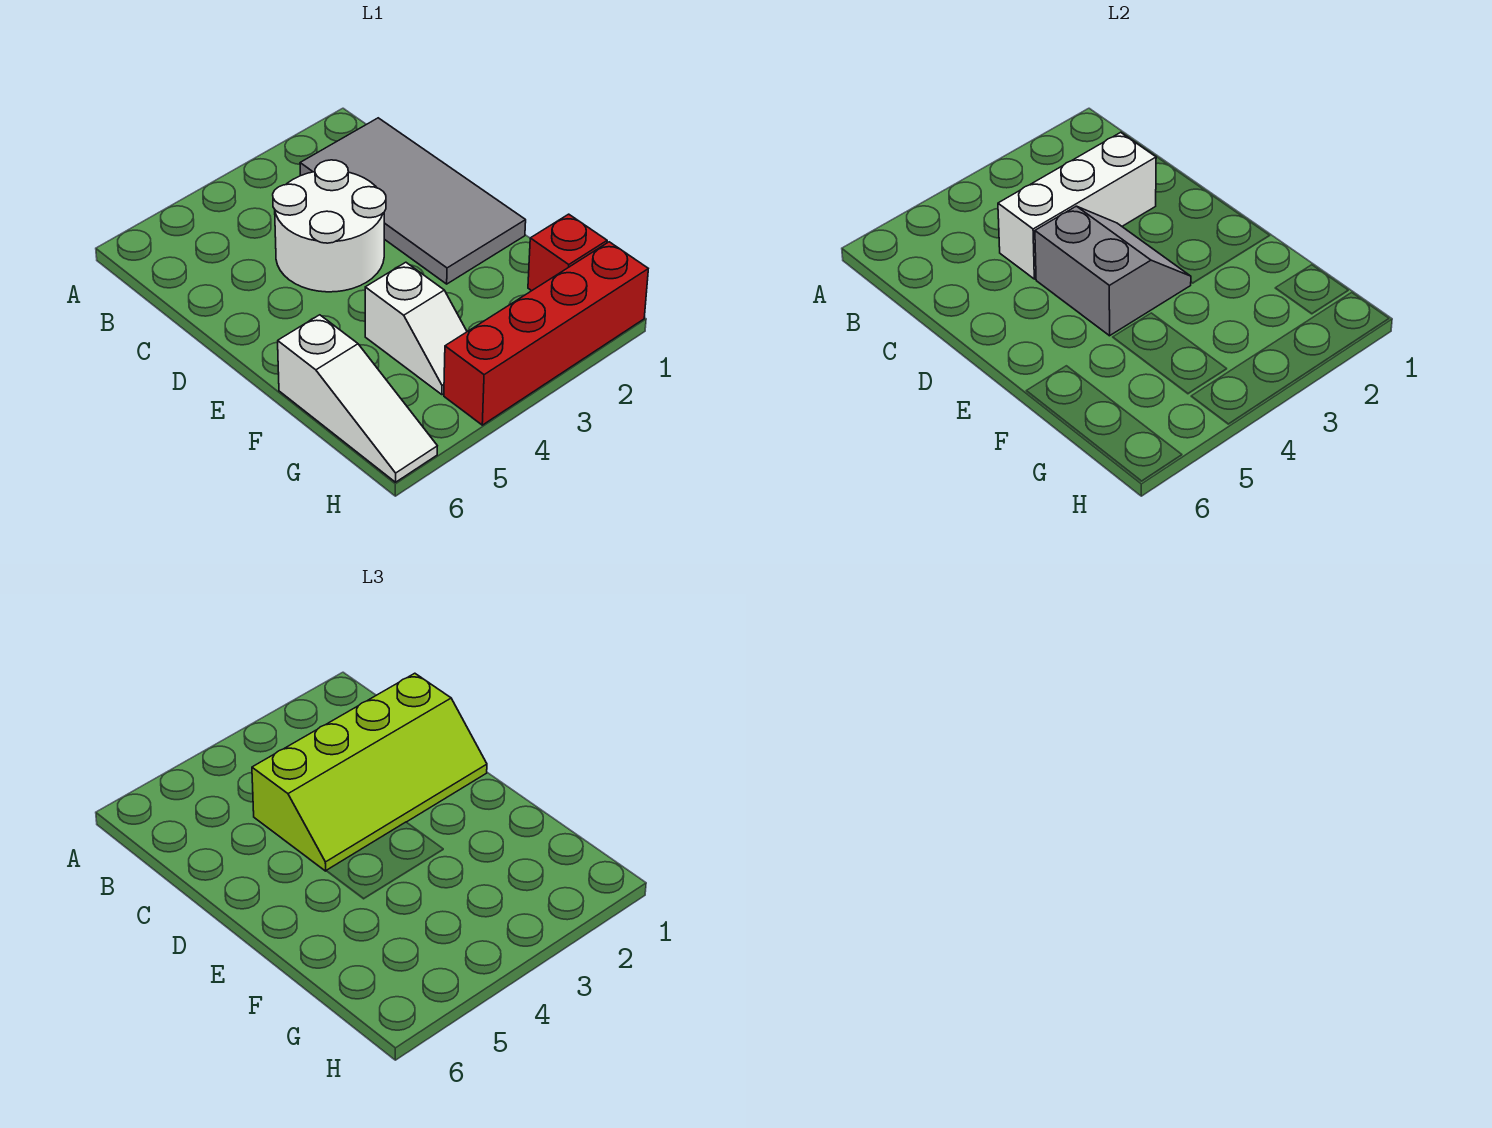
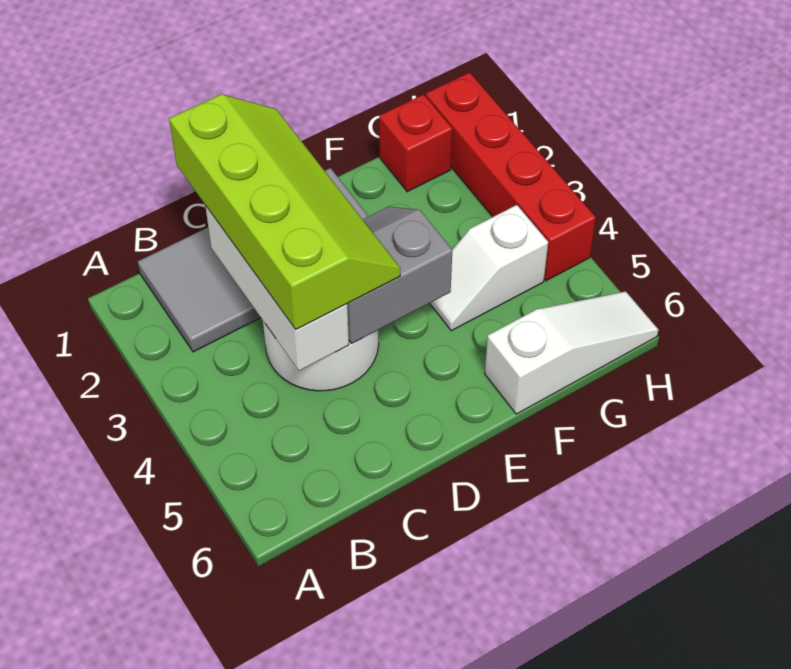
white 1x2 slope [365,262,467,395] -> white 1x2 slope turned to [430,205,548,331]

